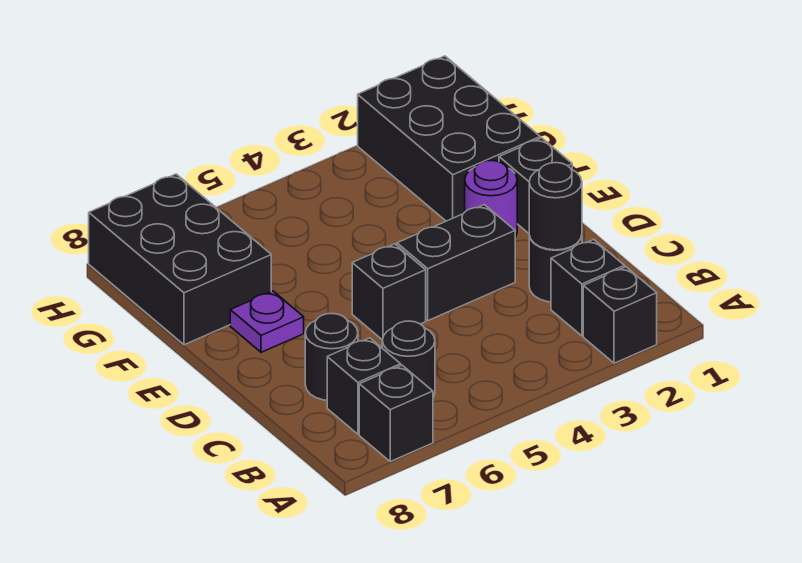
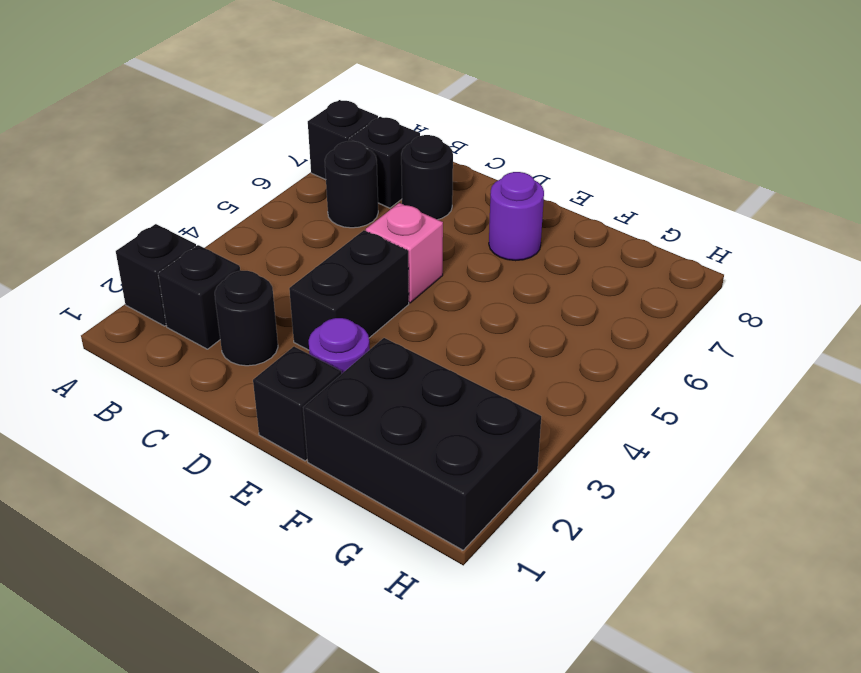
black 1x1 round brick [529,163,582,250] -> none
black 1x1 brick [352,244,426,340] -> pink 1x1 brick [366,203,443,303]
purple 1x1 plate [230,291,304,352] -> purple 1x1 round brick [489,172,544,261]
black 2x3 brick [89,174,271,345] -> none

